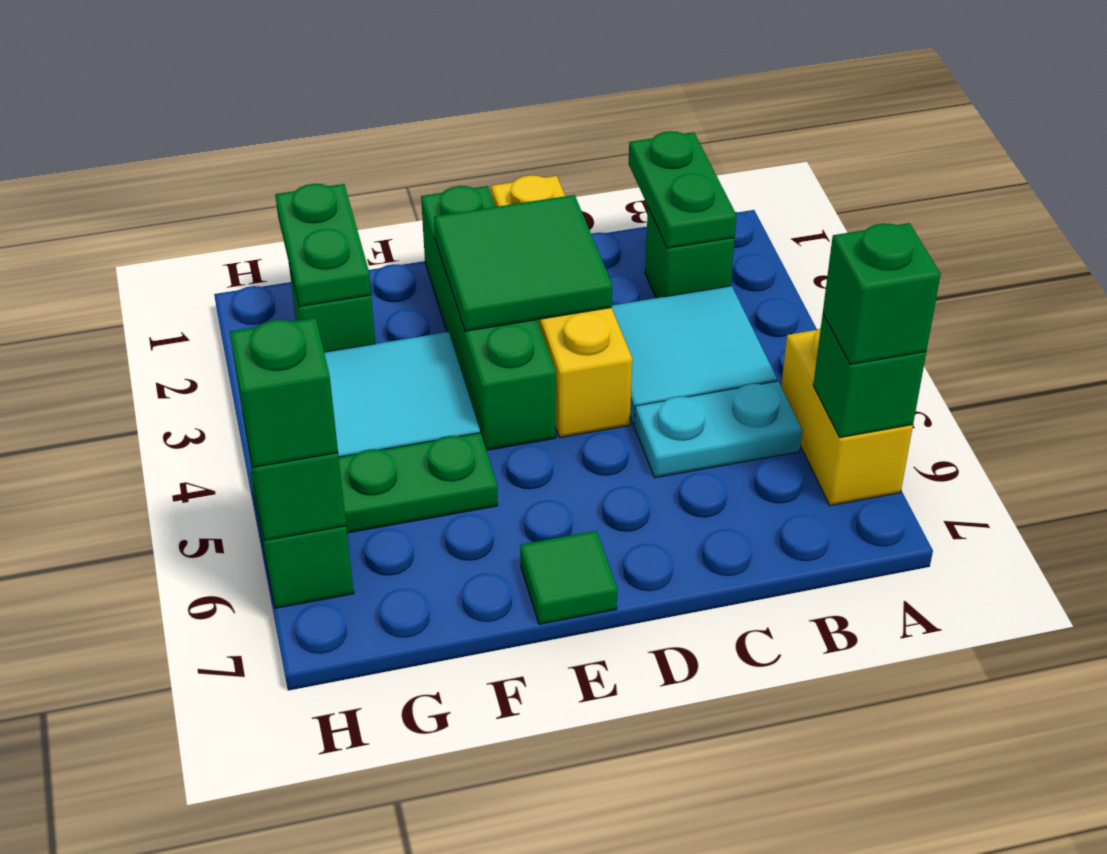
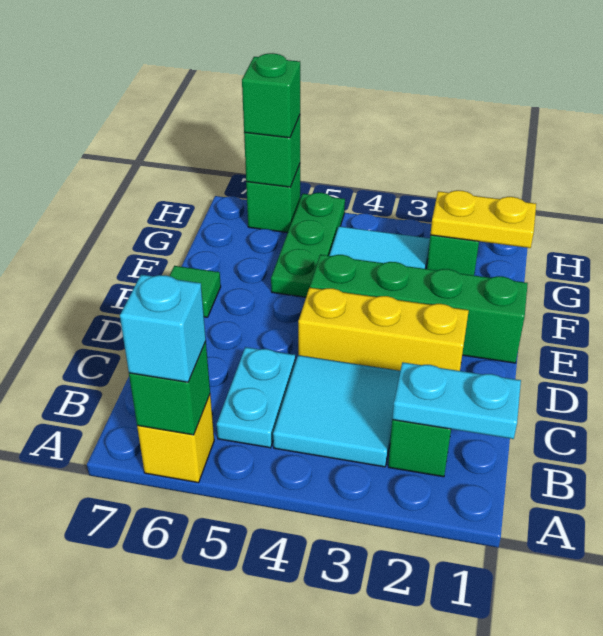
yellow 1x2 brick [781,328,913,506] -> yellow 1x1 brick [137,395,214,483]
green 1x1 brick [823,223,941,364] -> cyan 1x1 brick [120,275,206,382]
green 1x2 plate [629,131,737,248] -> cyan 1x2 plate [392,362,521,439]
yellow 1x4 brick [491,175,632,437] -> yellow 1x3 brick [298,288,469,371]
green 2x2 tile [434,195,612,331] -> none
green 1x2 plate [275,184,371,307] -> yellow 1x2 plate [430,190,536,248]

